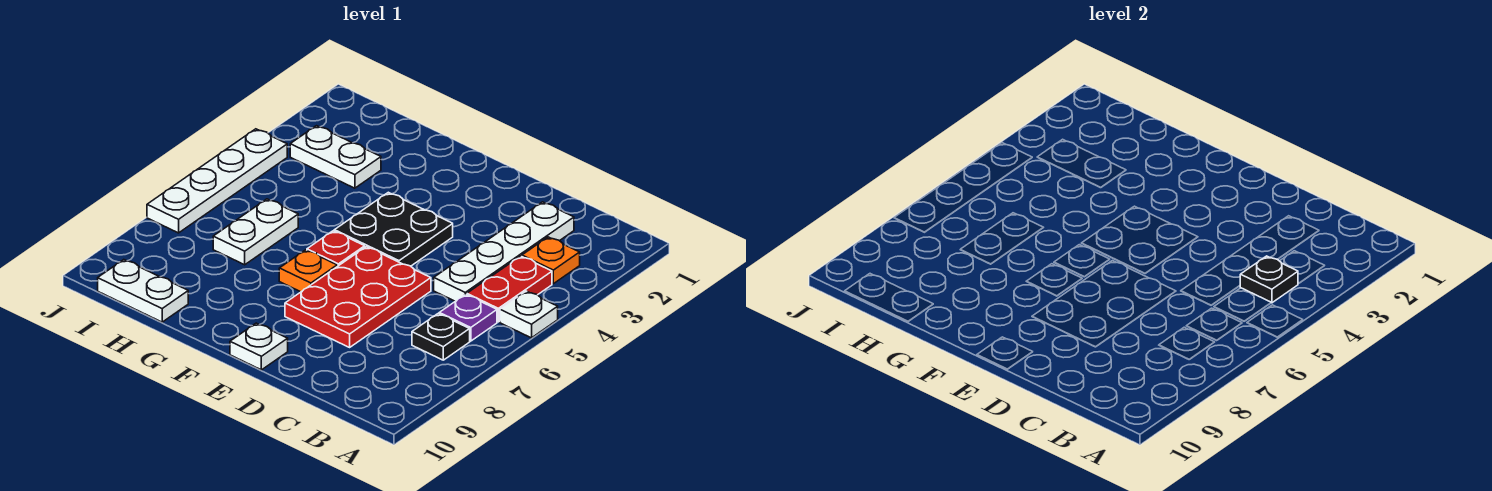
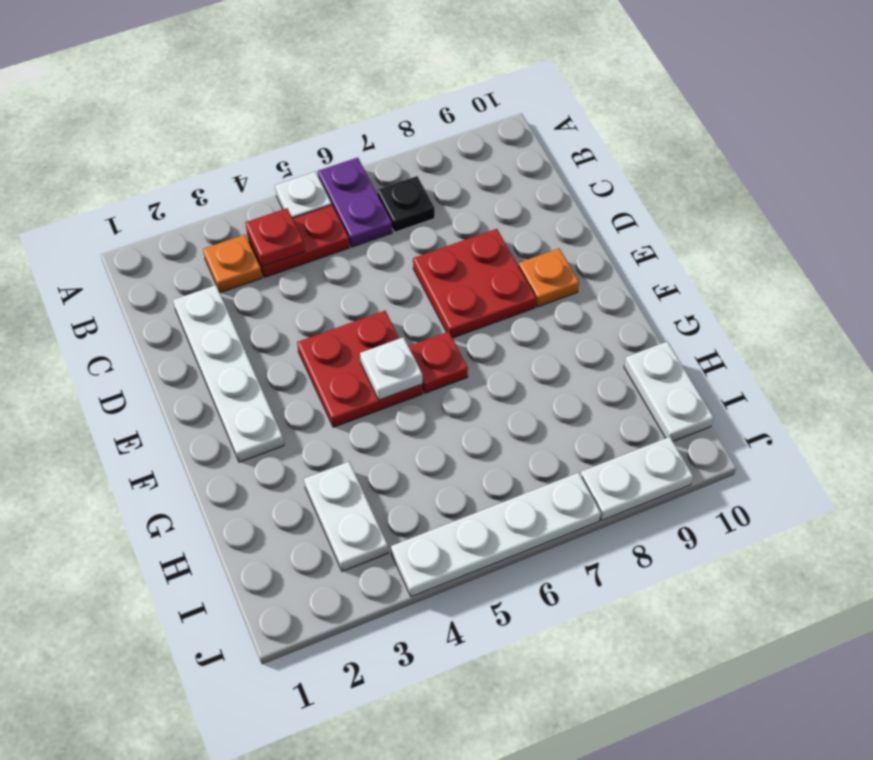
black 1x1 plate [1240,256,1298,303] -> red 1x1 plate [245,208,305,267]
purple 1x1 plate [439,294,497,341] -> purple 1x2 plate [318,158,392,247]
white 1x4 plate [434,202,574,301] -> white 1x4 plate turned to [173,285,284,462]
red 2x3 plate [285,247,431,347] -> red 2x2 plate [413,229,536,338]
black 2x2 plate [334,192,453,266] -> red 2x2 plate [297,311,423,427]
white 1x1 plate [230,323,288,370] -> white 1x1 plate moved to [360,337,422,400]
orange 1x1 plate [279,250,337,292] -> orange 1x1 plate moved to [518,248,579,307]
white 1x2 plate [213,199,298,265] -> white 1x2 plate moved to [581,437,693,521]

